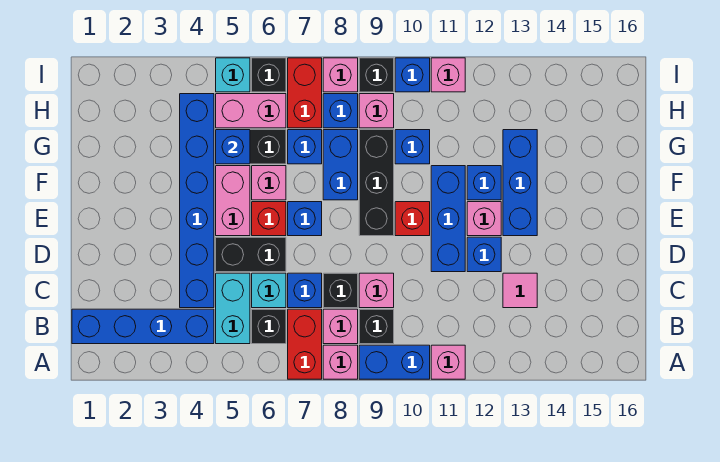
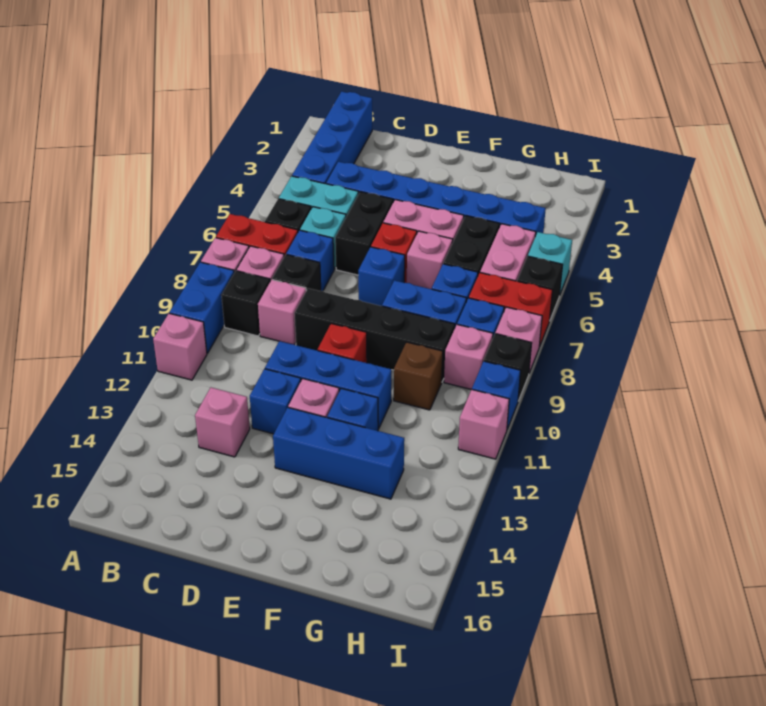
pink 1x1 tile [503,273,537,308] -> pink 1x1 brick [195,387,250,457]
black 1x3 brick [359,130,394,236] -> black 1x4 brick [294,288,455,381]
blue 1x1 brick [216,130,250,164] -> none
blue 1x1 brick [395,130,430,164] -> brown 1x1 brick [394,342,443,410]

